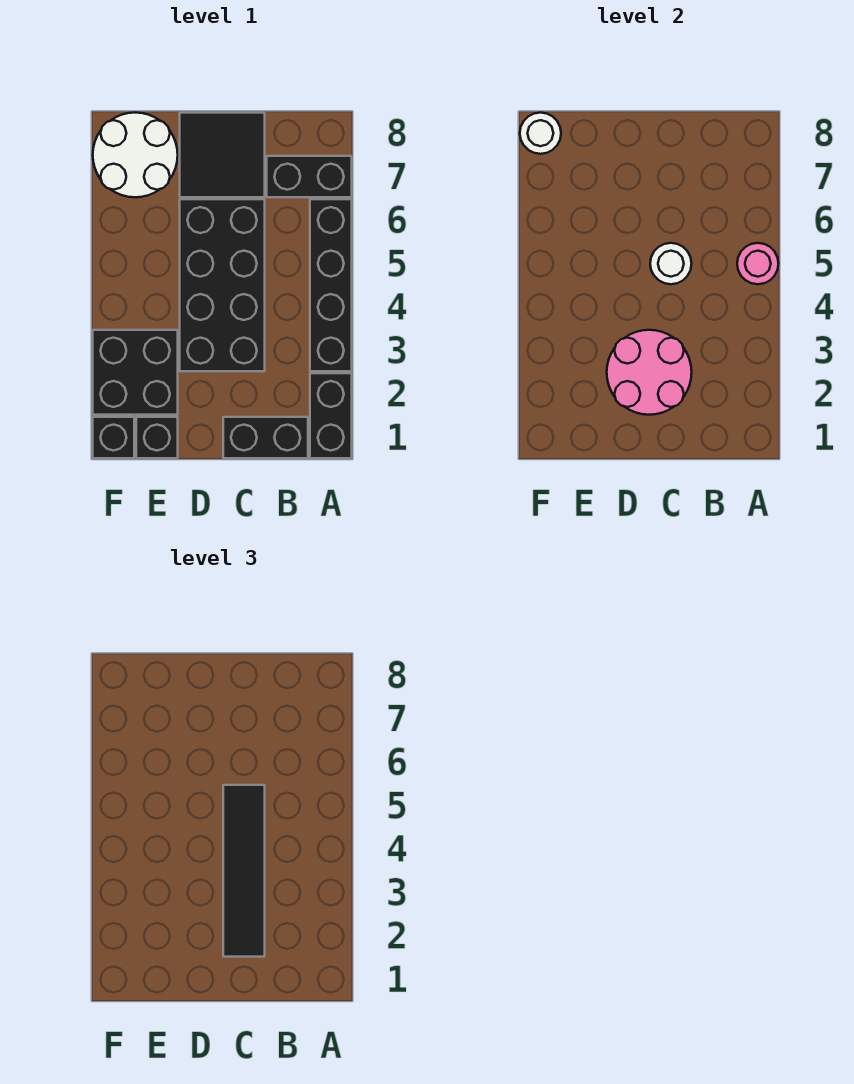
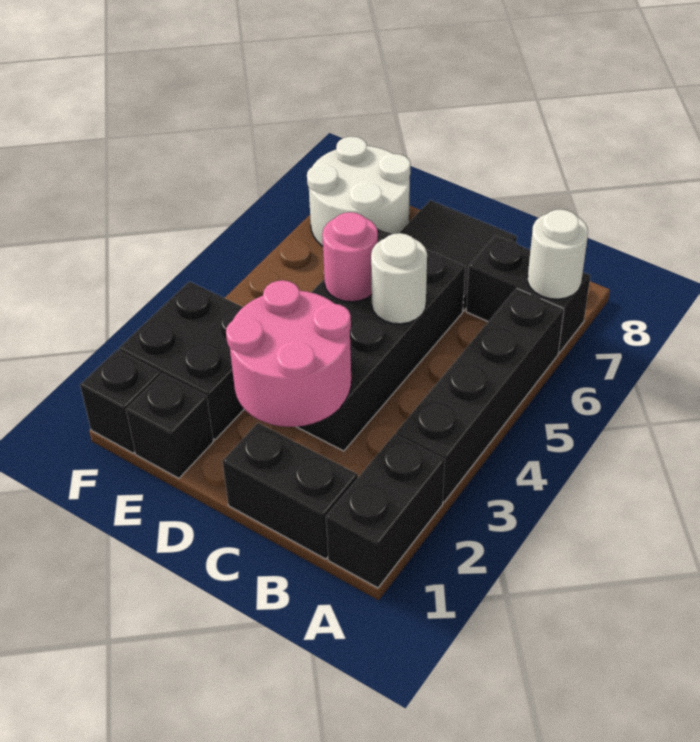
pink 1x1 round brick [737,243,779,284] -> pink 1x1 round brick moved to [322,212,378,302]
black 1x4 tile [223,785,265,957] -> none
white 1x1 round brick [520,113,561,154] -> white 1x1 round brick moved to [528,209,588,299]

